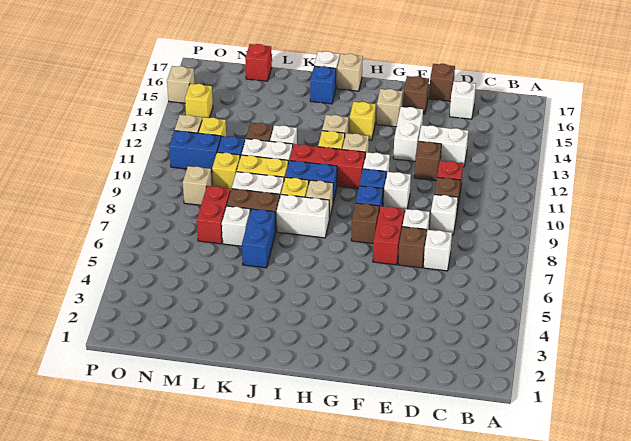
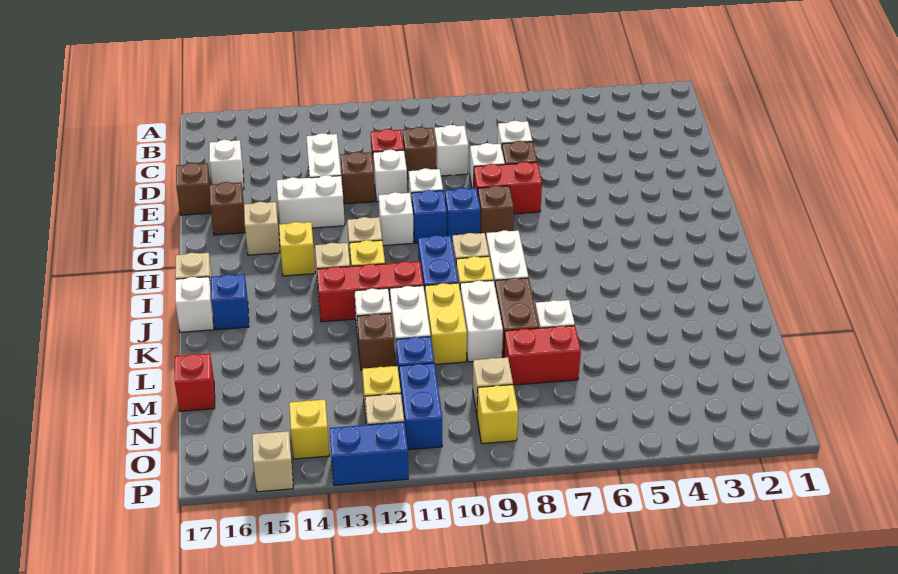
none -> white 1x1 brick [373,150,407,202]
red 1x3 brick [290,144,365,189] -> red 1x3 brick turned to [317,261,423,322]
blue 1x2 brick [242,209,276,268] -> blue 1x2 brick moved to [330,422,408,485]
yellow 1x1 brick [212,152,240,191] -> yellow 1x1 brick moved to [477,385,518,444]

